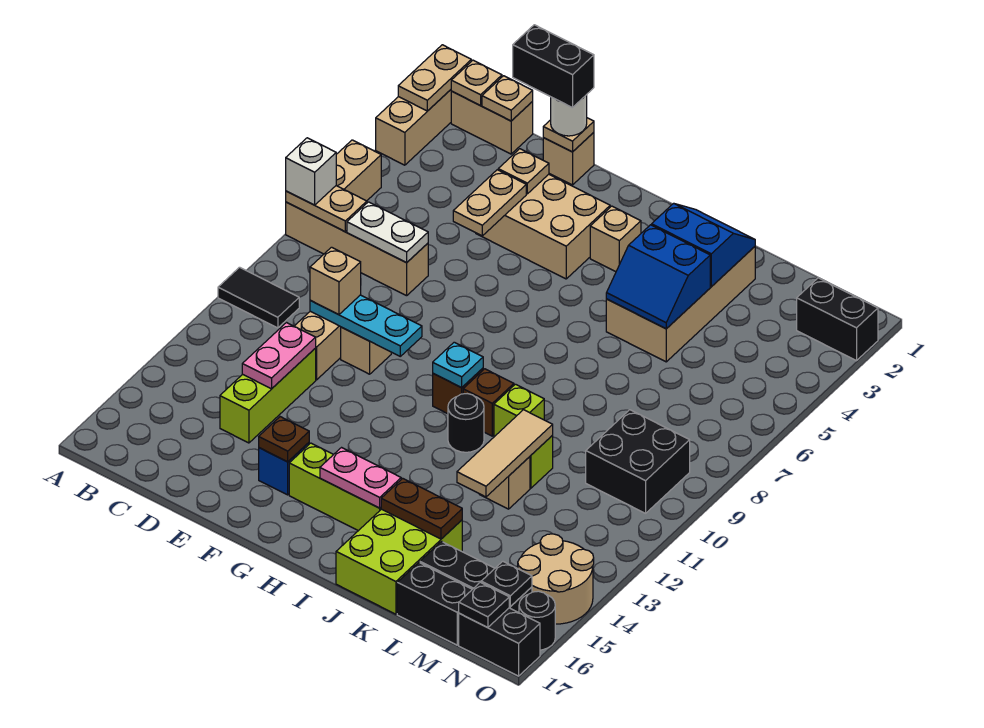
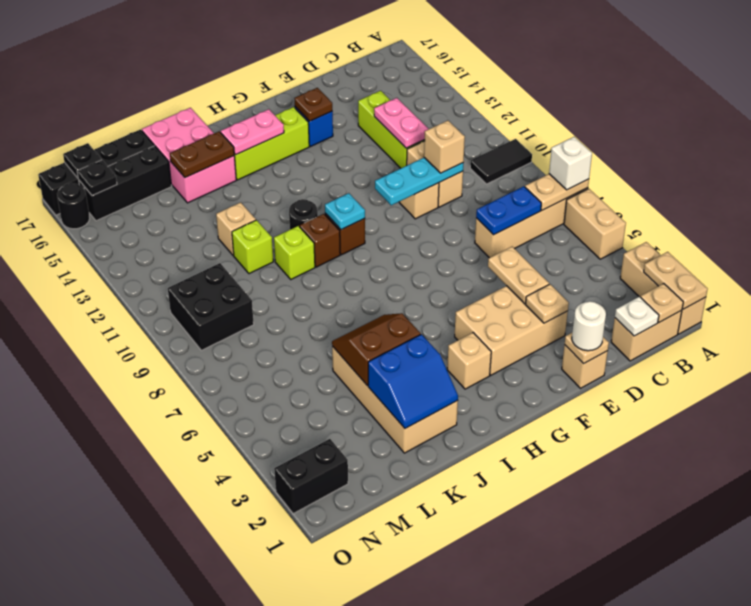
tan 1x1 plate [482,76,533,121] -> white 1x1 plate [615,297,659,336]
white 1x2 plate [347,202,428,263] -> blue 1x2 plate [476,186,541,235]
black 1x2 brick [513,25,594,108] -> none
blue 2x2 slope [606,225,710,329] -> brown 2x2 slope [332,313,421,386]
lime 2x3 brick [336,509,462,614] -> pink 2x3 brick [142,108,236,203]
tan 1x3 tile [457,410,553,497] -> none
tan 2x2 round brick [518,534,594,624] -> none

